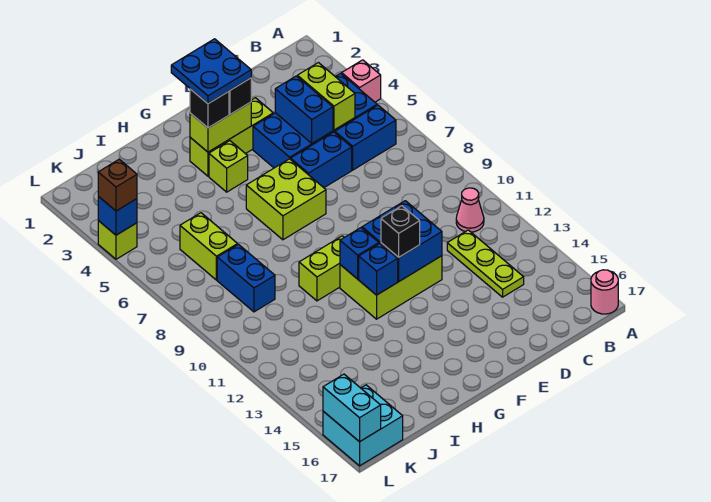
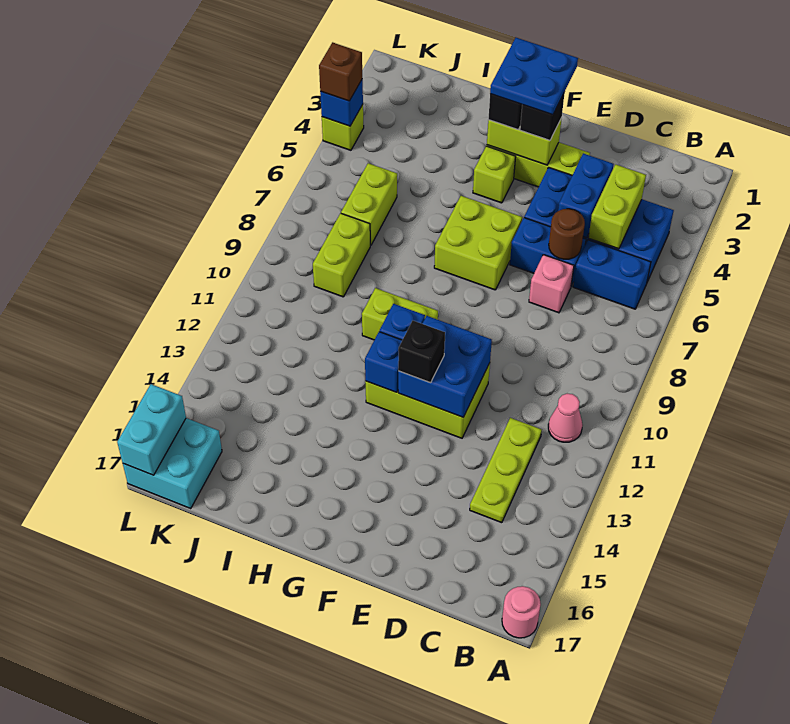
pink 1x1 brick [342,60,381,102] -> pink 1x1 brick moved to [529,255,574,313]
none -> brown 1x1 round brick [549,209,585,259]
blue 1x2 brick [217,244,275,312] -> lime 1x2 brick [313,213,370,297]

